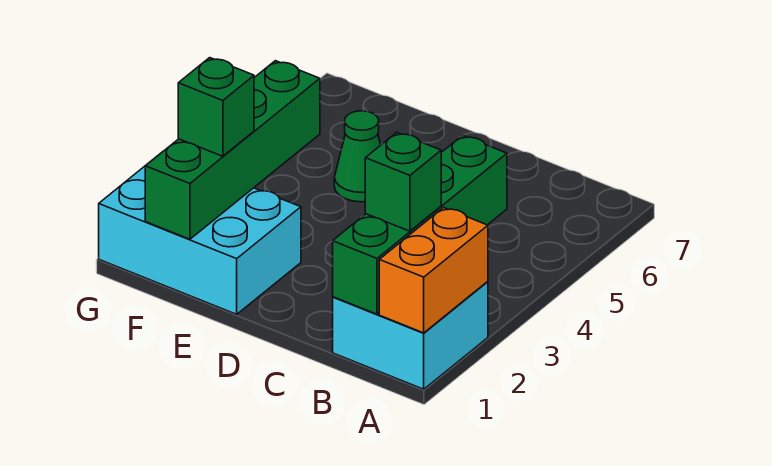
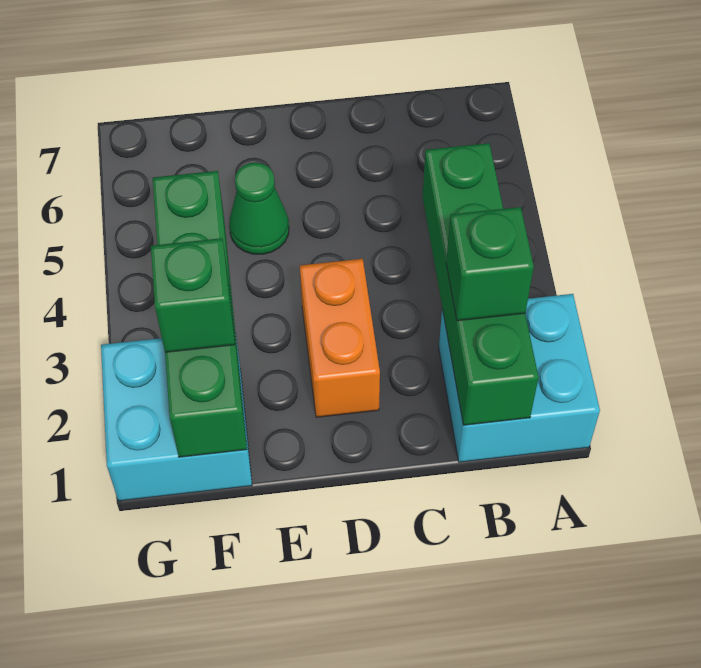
orange 1x2 brick [379,208,488,333] -> orange 1x2 brick moved to [300,259,380,417]
cyan 2x3 brick [99,153,301,314] -> cyan 2x2 brick [101,338,252,501]

